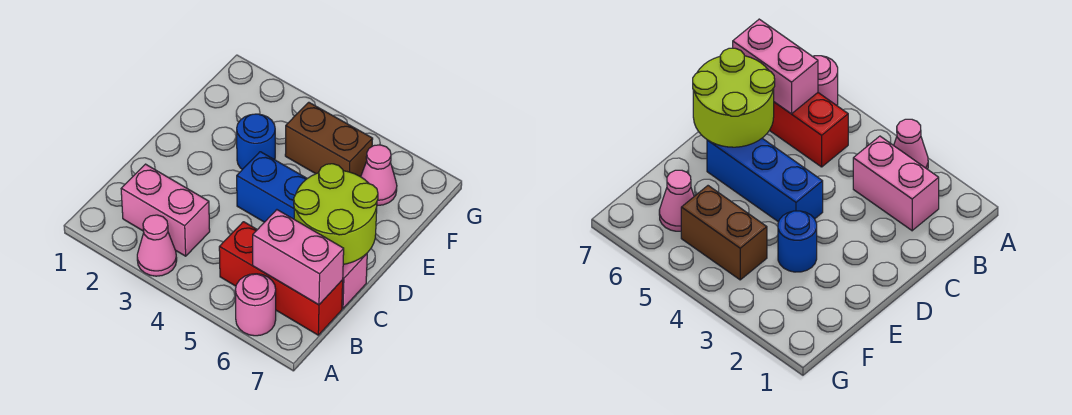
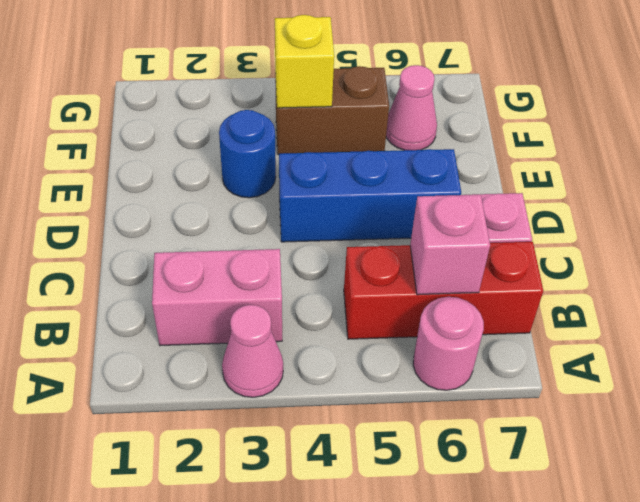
pink 1x2 brick [253,210,344,305] -> pink 1x1 brick [410,195,490,295]
lime 2x2 round brick [294,164,378,264] -> none
none -> yellow 1x1 brick [275,15,334,108]

